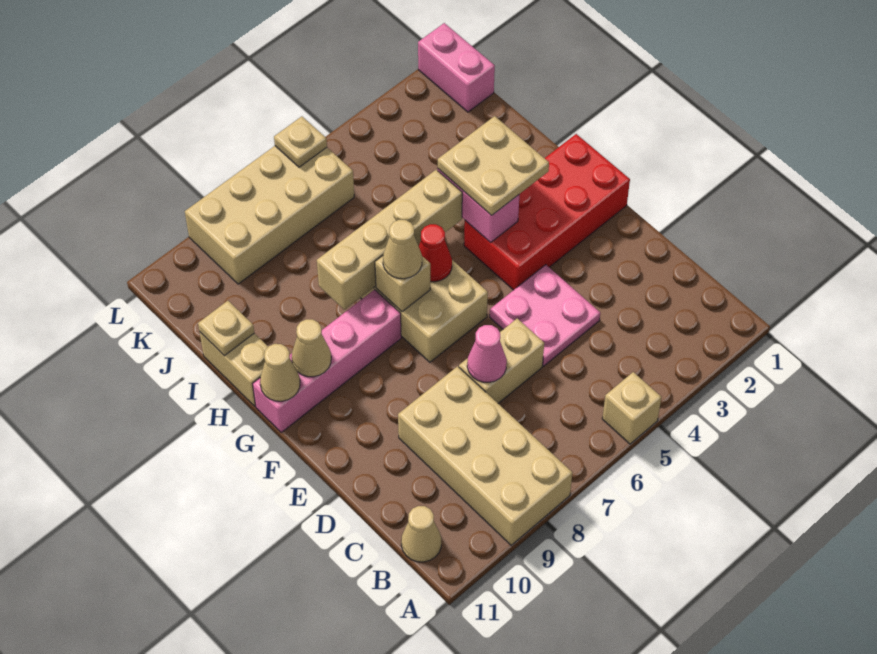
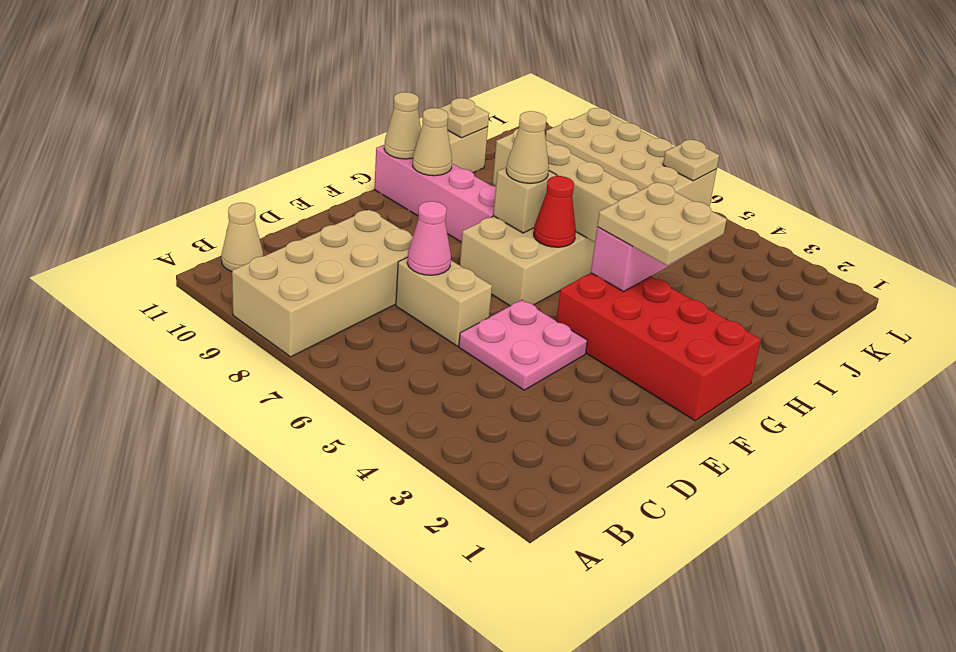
tan 1x1 brick [602,372,661,444] -> none
pink 1x2 brick [418,23,495,112] -> none

